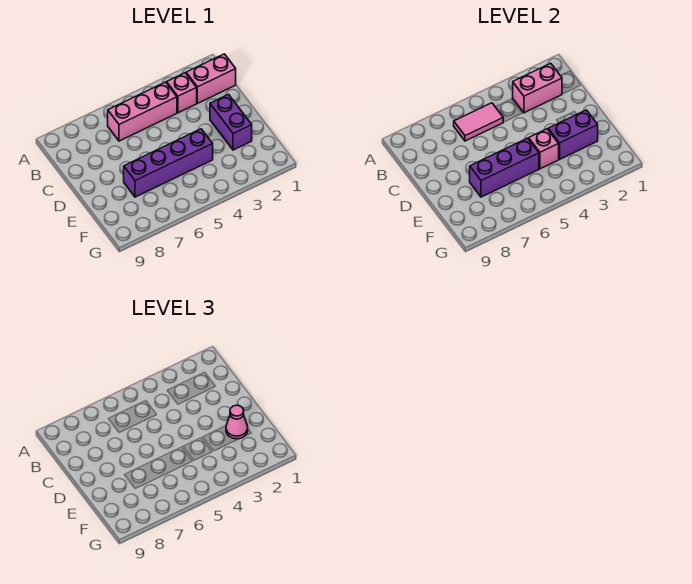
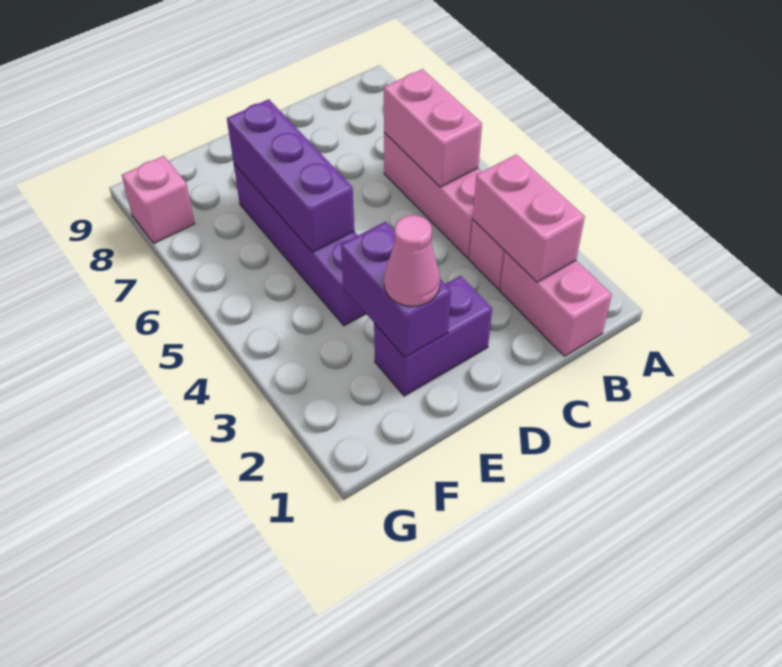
pink 1x2 tile [454,103,503,141] -> pink 1x2 brick [384,69,482,187]
pink 1x1 brick [529,129,559,169] -> pink 1x1 brick moved to [122,156,195,243]

